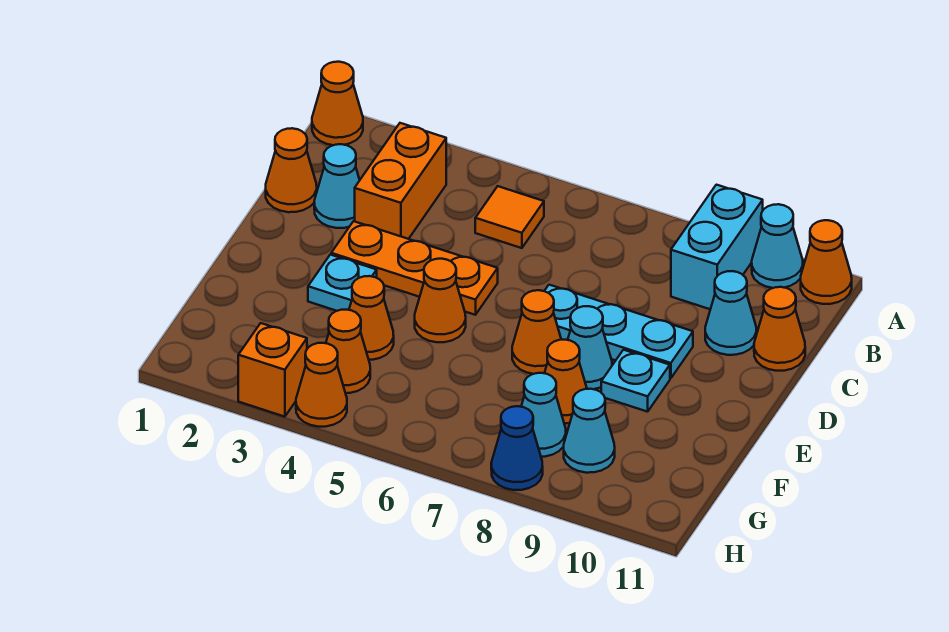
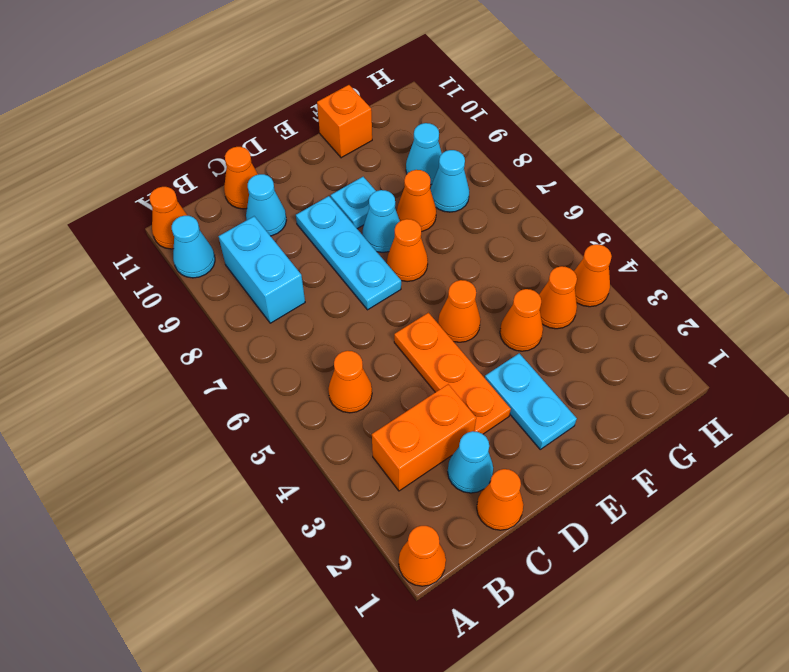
cyan 1x2 brick [671,185,763,309] -> cyan 1x2 brick turned to [219,216,305,323]
orange 1x1 tile [475,186,544,248] -> orange 1x1 cone [328,351,372,413]
cyan 1x1 plate [308,255,377,311] -> cyan 1x2 plate [485,353,577,449]
orange 1x1 brick [238,323,307,417] -> orange 1x1 brick moved to [317,85,372,158]
blue 1x1 cone [491,406,543,490] -> none

